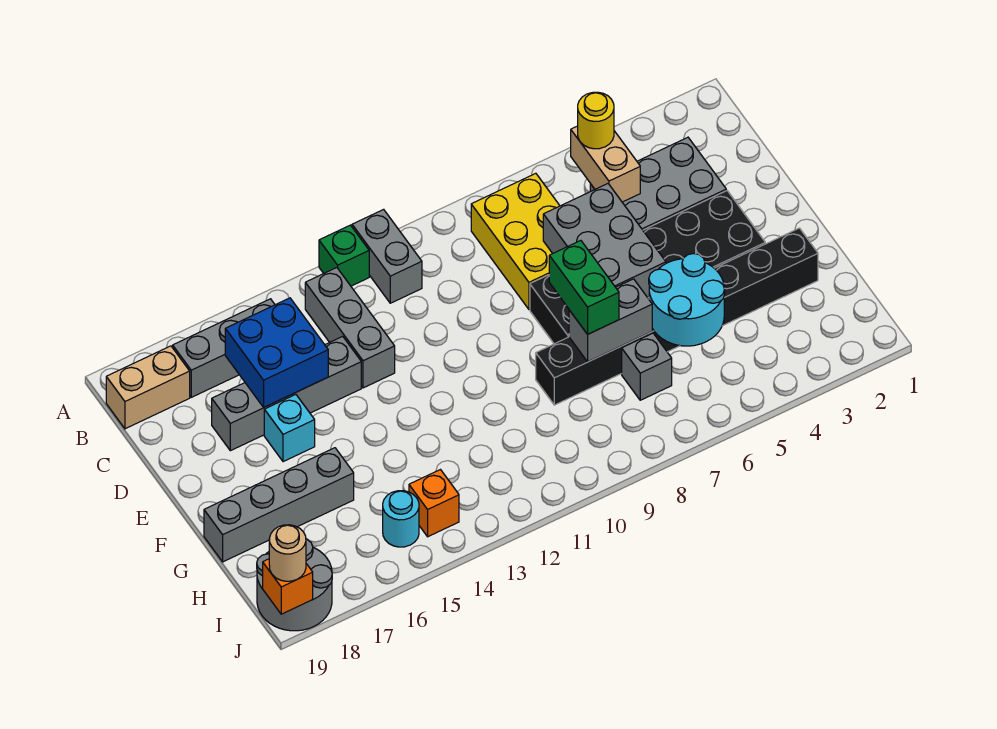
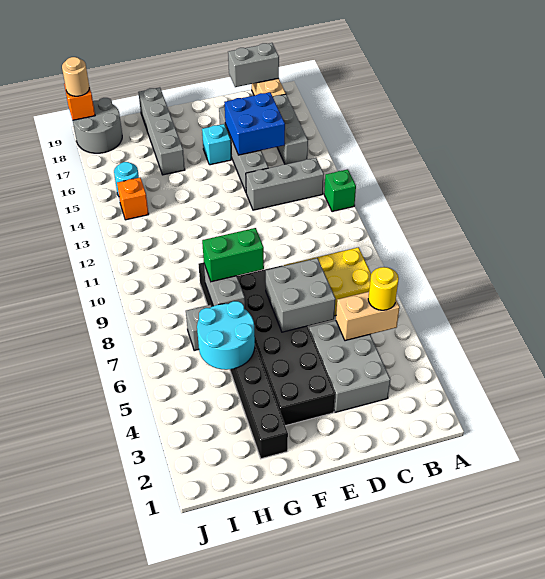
grey 1x2 brick [352,209,422,303] -> grey 1x2 brick moved to [228,43,279,87]
grey 2x3 brick [543,184,666,298] -> grey 2x2 brick [266,258,336,332]

